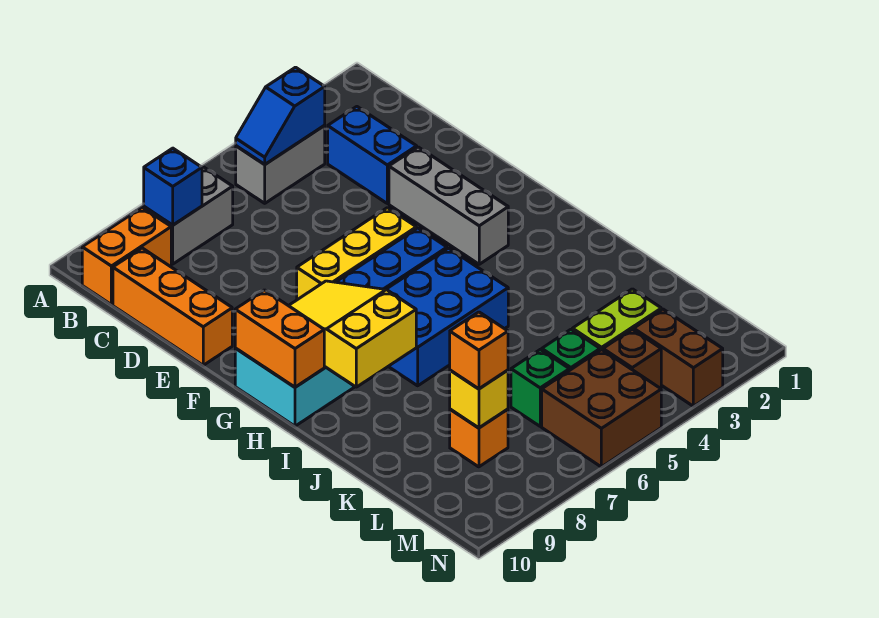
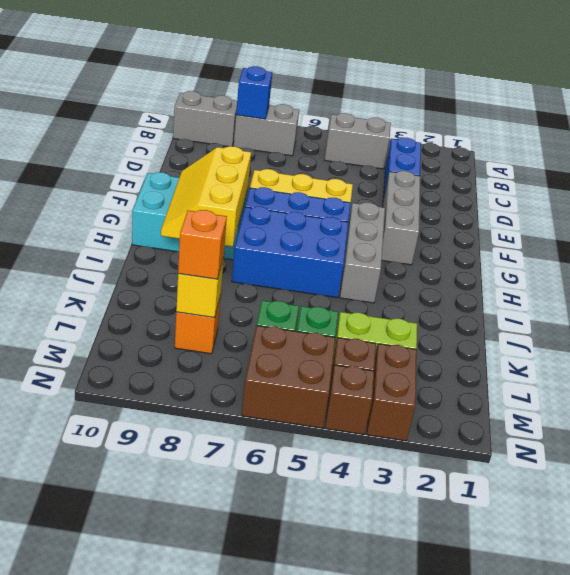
blue 1x2 slope [236,67,325,164] -> none
orange 1x2 brick [82,208,171,304] -> grey 1x2 brick [173,91,237,146]
orange 1x3 brick [113,248,232,365] -> none
none -> grey 1x3 brick [340,203,385,303]
yellow 2x3 slope [289,281,416,387] -> yellow 2x3 slope turned to [161,146,251,247]
orange 1x2 brick [235,290,324,387] -> none
none -> brown 1x1 brick [325,365,374,435]

